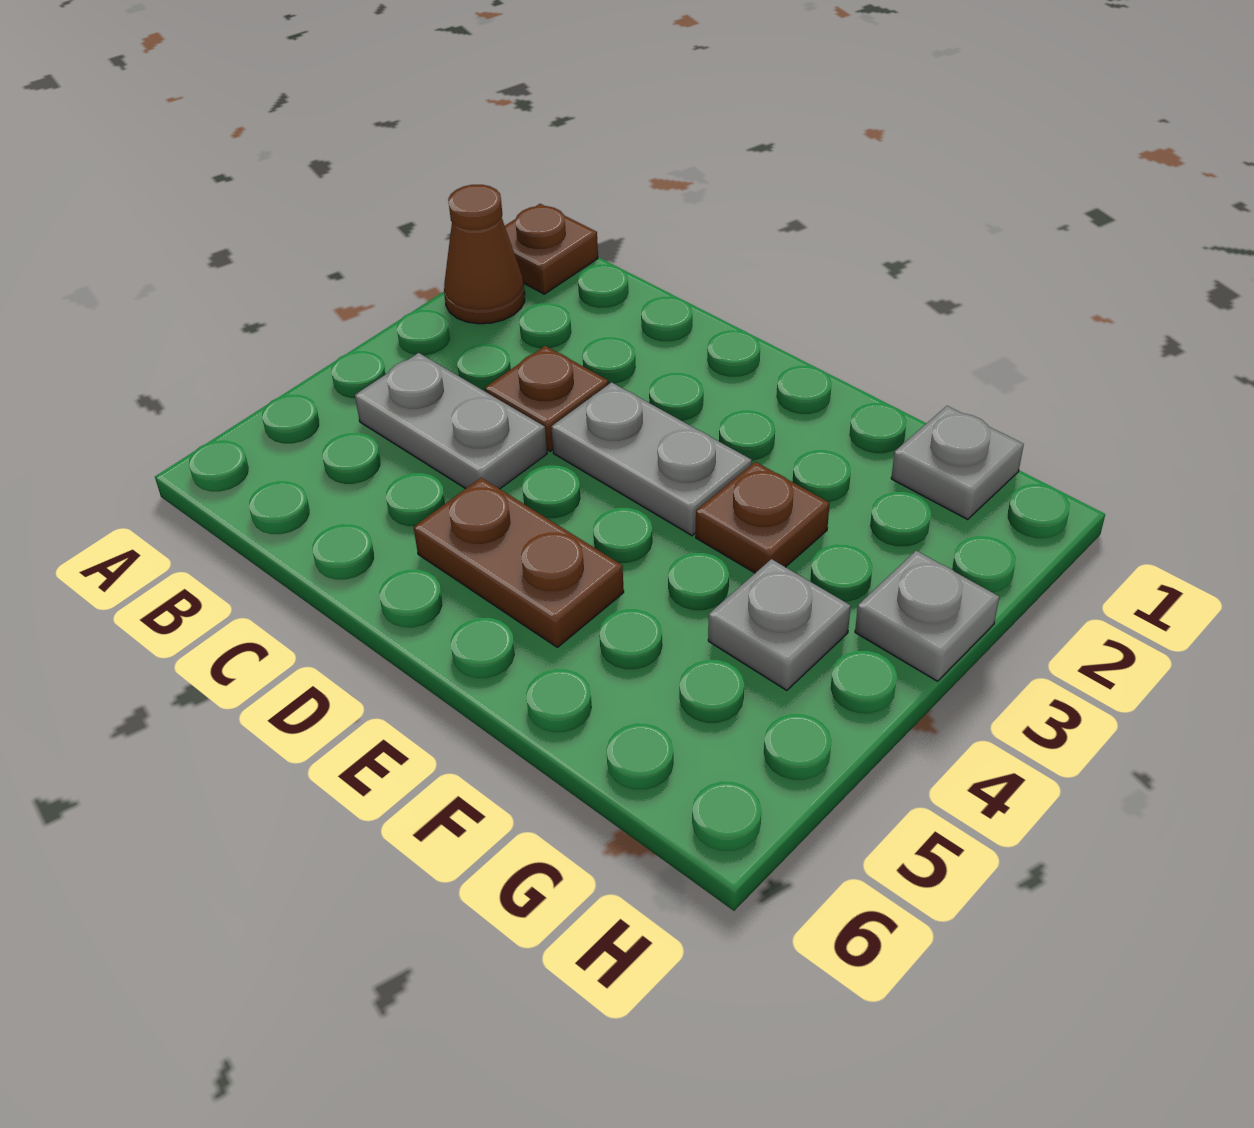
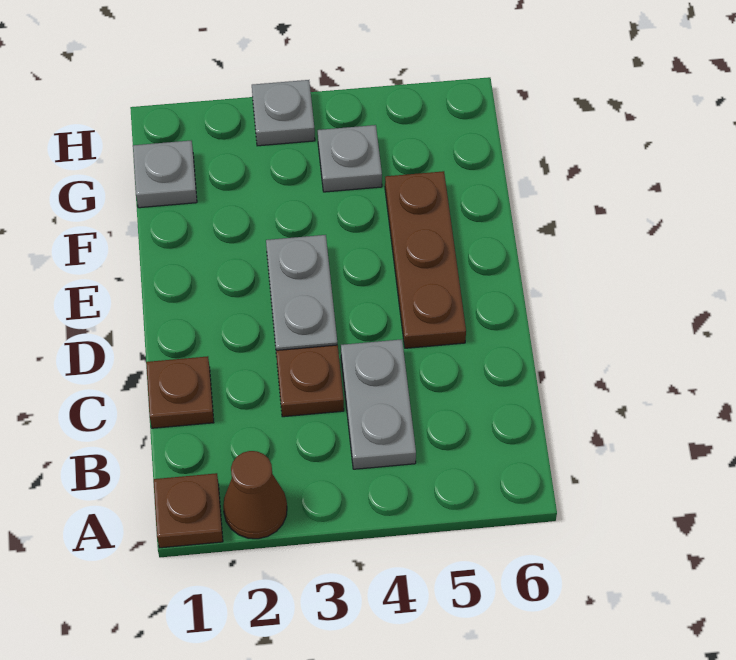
brown 1x2 plate [414,478,624,647] -> brown 1x3 plate [385,171,466,348]
brown 1x1 plate [696,462,830,573] -> brown 1x1 plate moved to [146,356,214,428]

